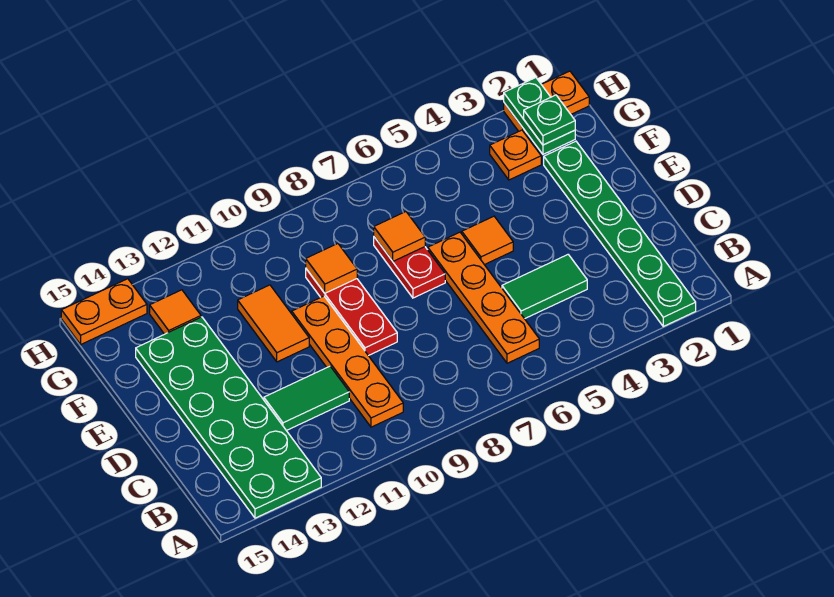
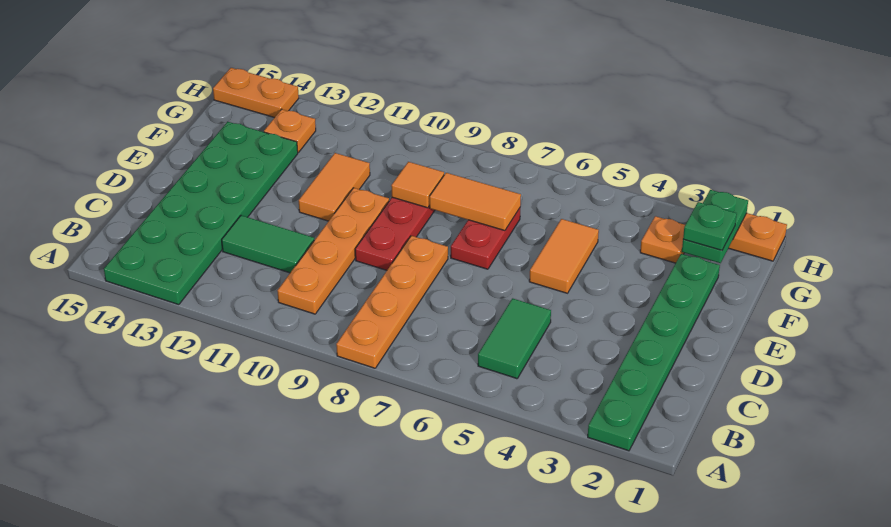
orange 1x4 plate [428,232,539,363] -> orange 1x4 plate moved to [336,236,448,368]
green 1x2 tile [502,255,587,319] -> green 1x2 tile turned to [478,298,551,379]
orange 1x1 tile [462,216,513,265] -> orange 1x2 tile [529,219,599,293]
orange 1x1 tile [374,212,425,261] -> orange 1x2 tile [430,173,521,231]
orange 1x1 tile [150,290,201,334] -> orange 1x1 plate [264,109,316,153]

